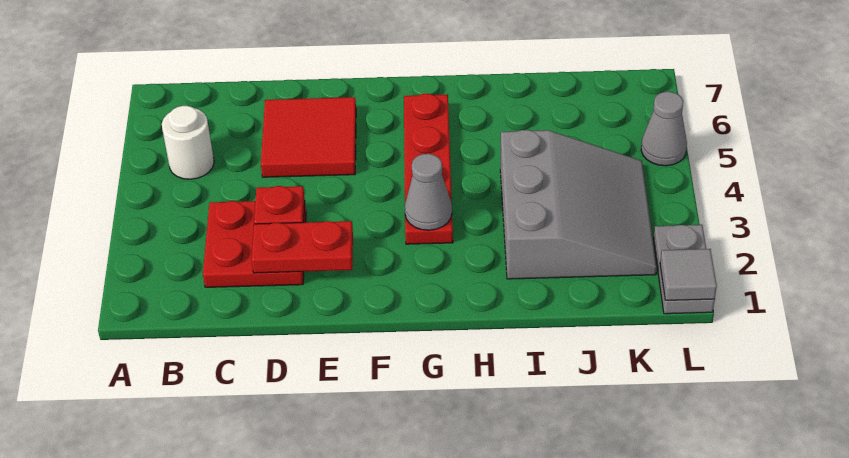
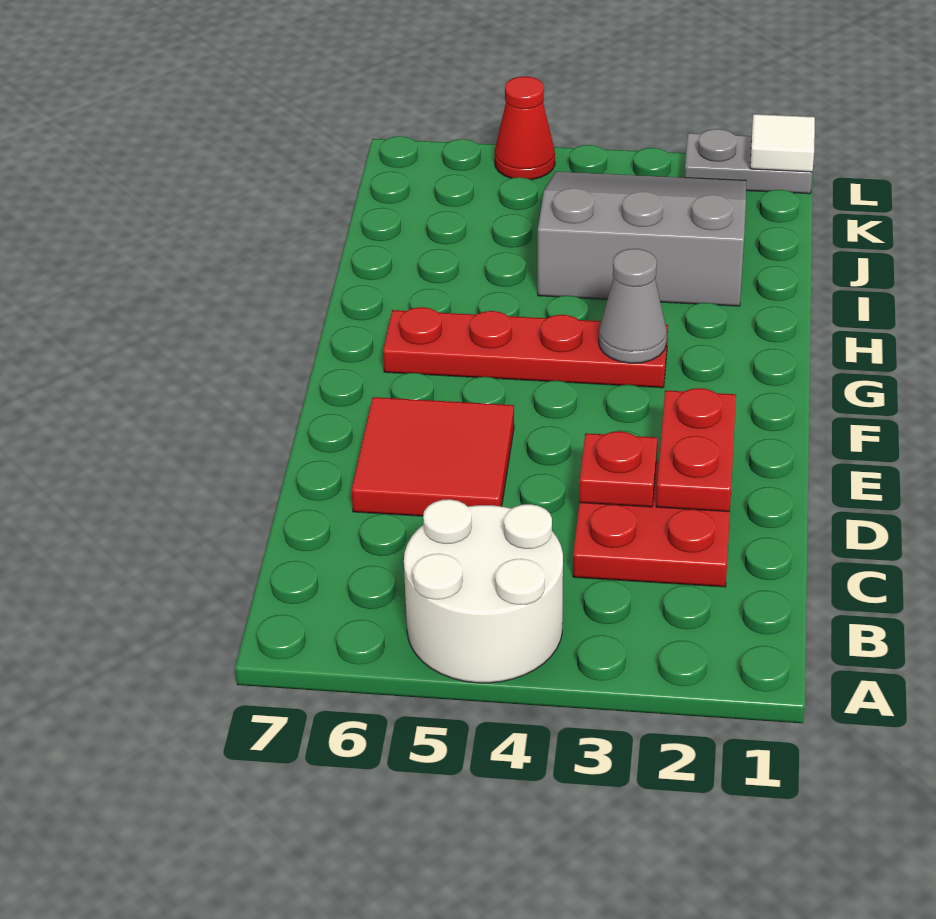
white 1x1 round brick [162,106,214,179] -> white 2x2 round brick [404,499,563,683]
grey 1x1 tile [660,249,717,300] -> white 1x1 tile [750,114,815,172]
grey 1x1 cone [641,92,687,166] -> red 1x1 cone [495,76,555,180]

